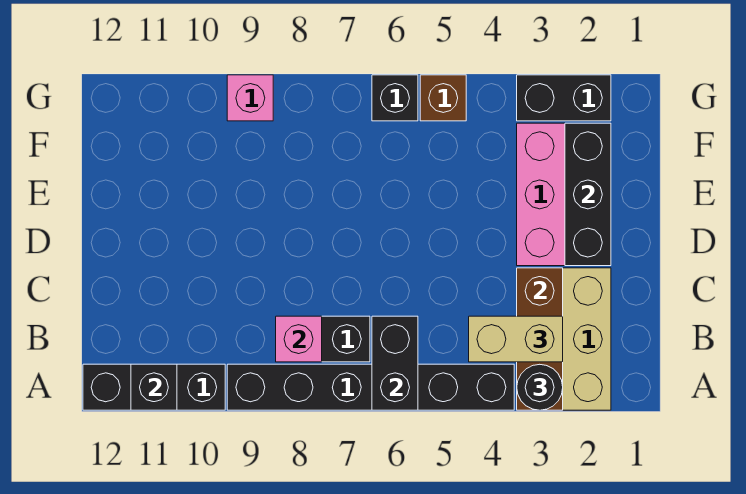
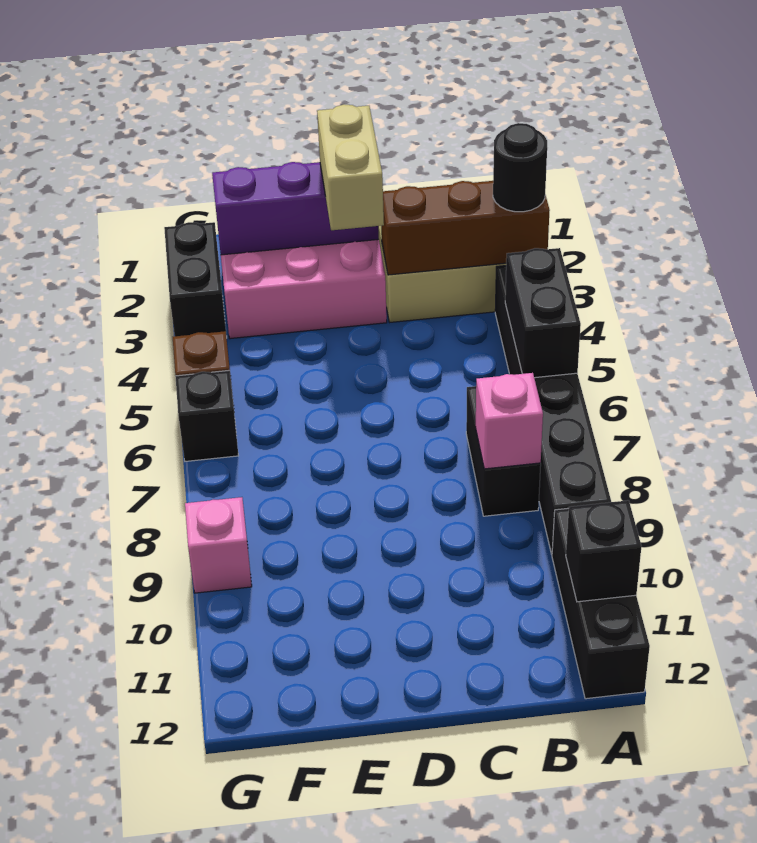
black 1x2 brick [372,316,418,410] -> black 1x2 brick turned to [505,248,581,378]
tan 1x2 brick [469,316,563,362] -> tan 1x2 brick moved to [317,104,384,230]
black 1x3 brick [565,123,611,266] -> purple 1x3 brick [212,162,379,255]

